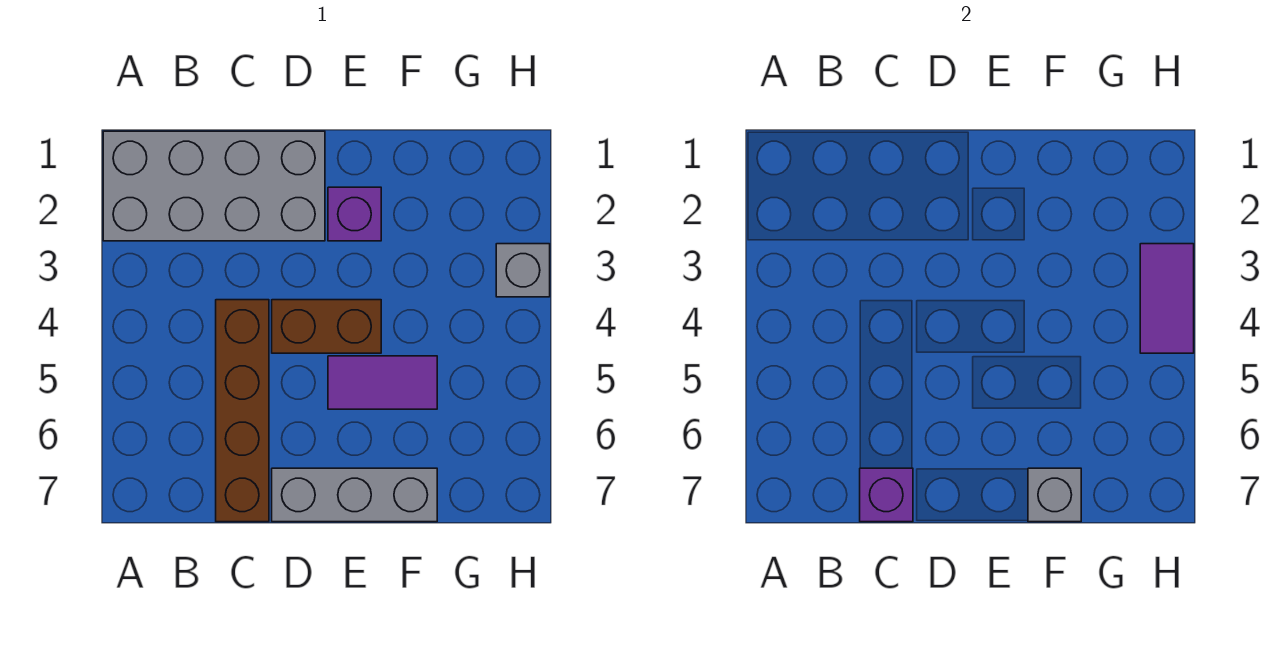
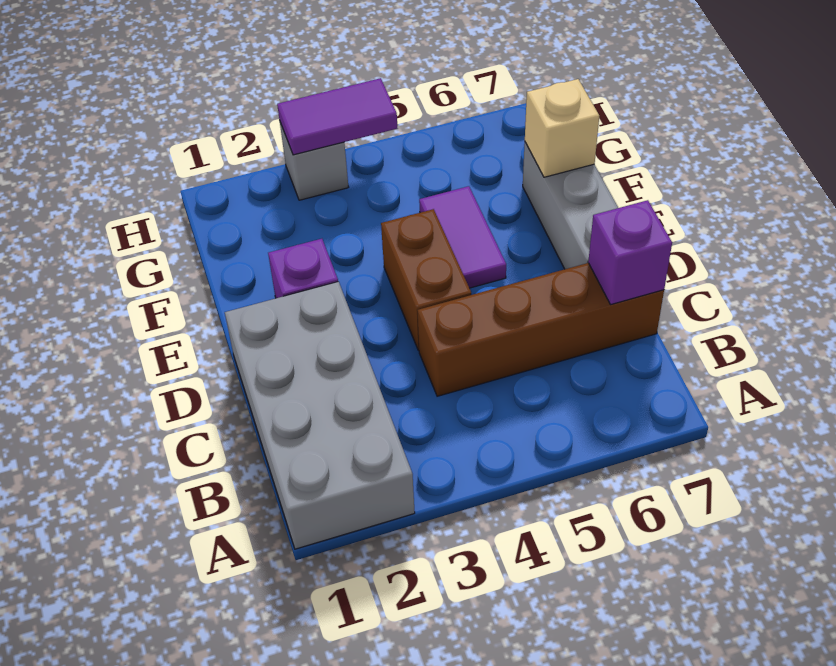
grey 1x1 brick [1028,468,1081,522] -> tan 1x1 brick [525,79,599,177]

